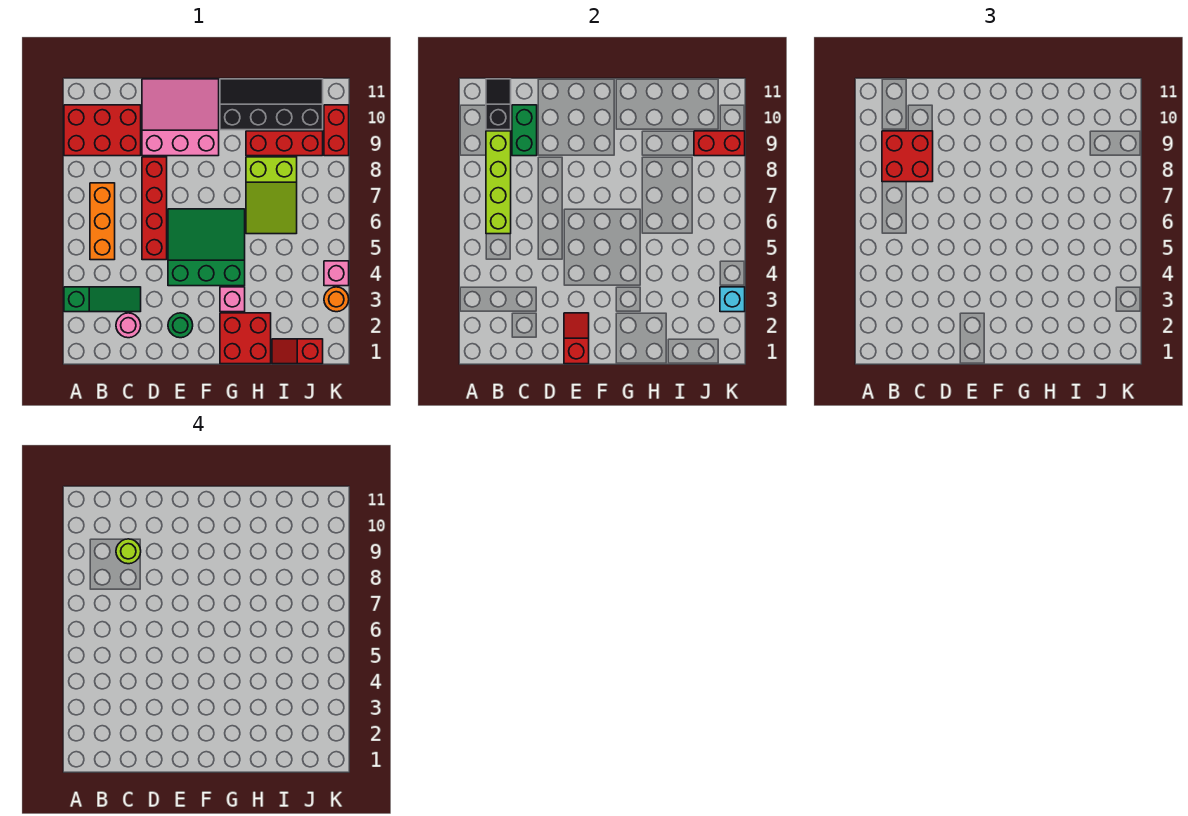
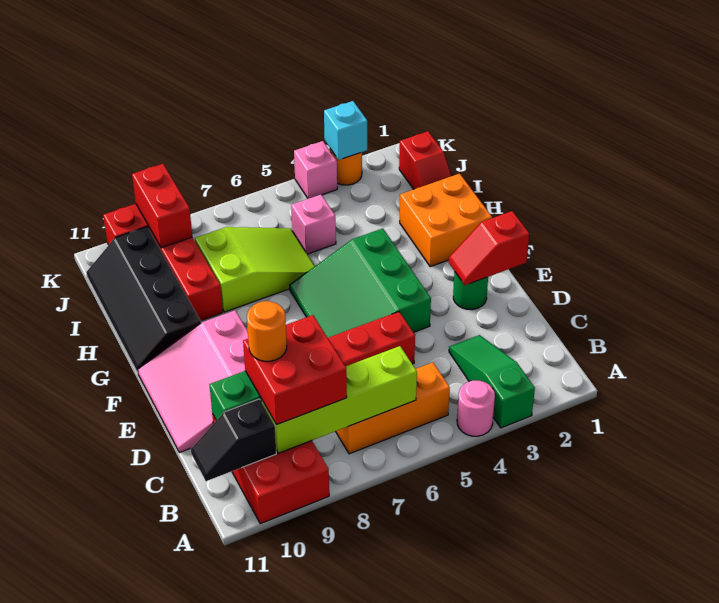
pink 1x1 round brick [116,313,141,338] -> pink 1x1 round brick moved to [457,380,495,436]
lime 1x1 round brick [116,539,141,564] -> orange 1x1 round brick [247,301,287,361]
red 2x2 brick [220,313,271,364] -> orange 2x2 brick [400,174,492,267]
pink 1x1 brick [220,287,245,312] -> pink 1x1 brick moved to [291,195,336,254]

